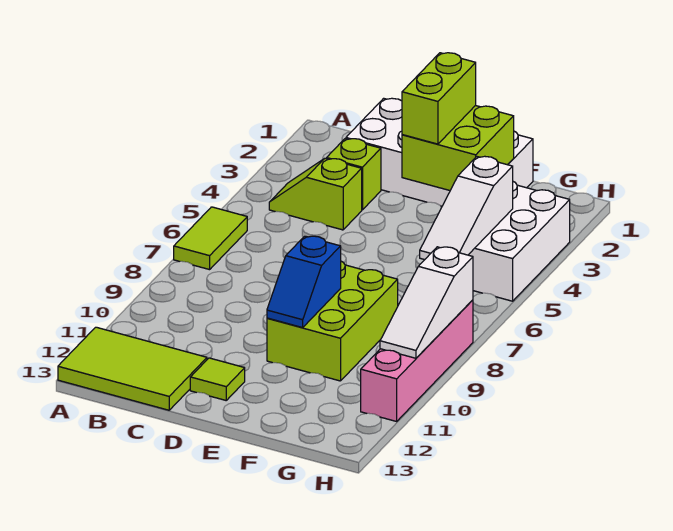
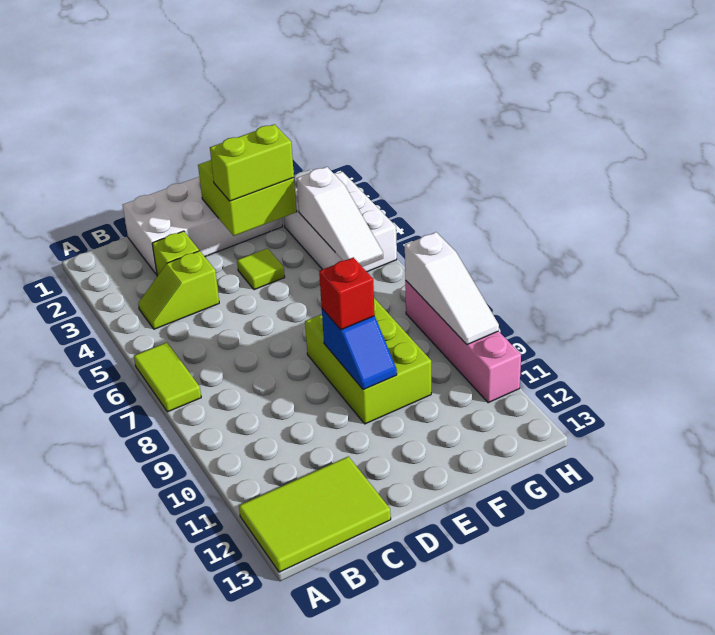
lime 1x1 tile [190,358,245,400] -> lime 1x1 tile moved to [237,248,285,290]
lime 1x2 brick [402,53,476,144] -> lime 1x2 brick turned to [210,124,294,201]
none -> red 1x1 brick [319,257,375,330]

